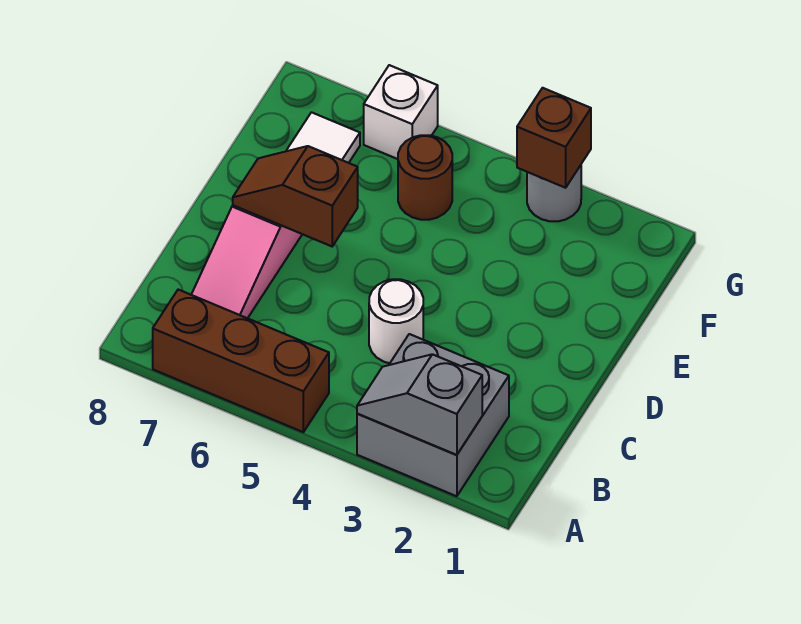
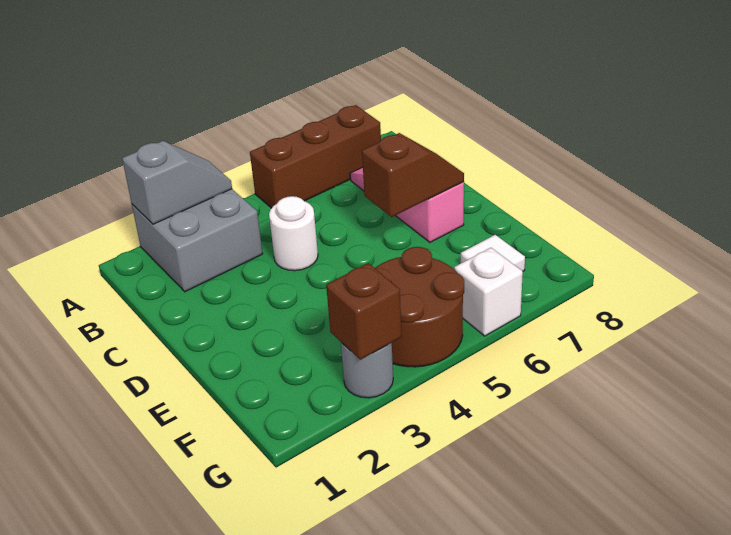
brown 1x1 round brick [398,135,452,220] -> brown 2x2 round brick [375,247,464,367]

